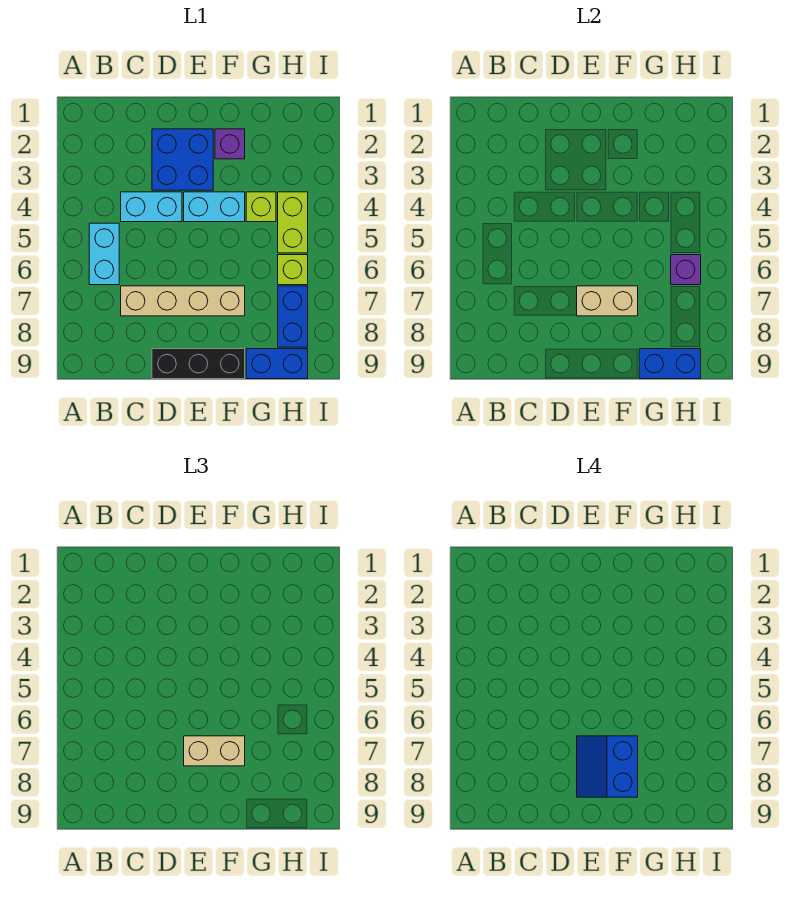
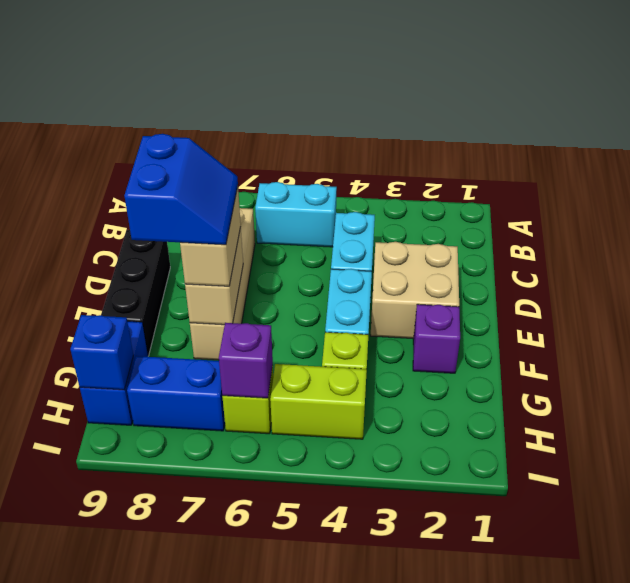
blue 2x2 brick [152,129,213,190] -> tan 2x2 brick [371,242,459,339]
blue 2x2 slope [577,736,638,797] -> blue 2x2 slope turned to [124,134,238,245]
blue 1x2 brick [639,349,701,379] -> blue 1x1 brick [70,315,133,390]

